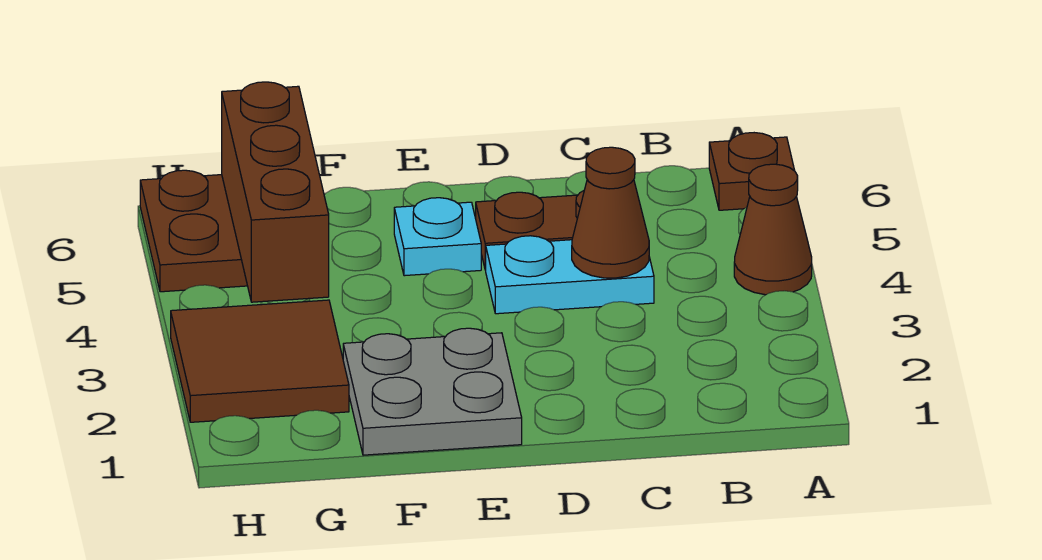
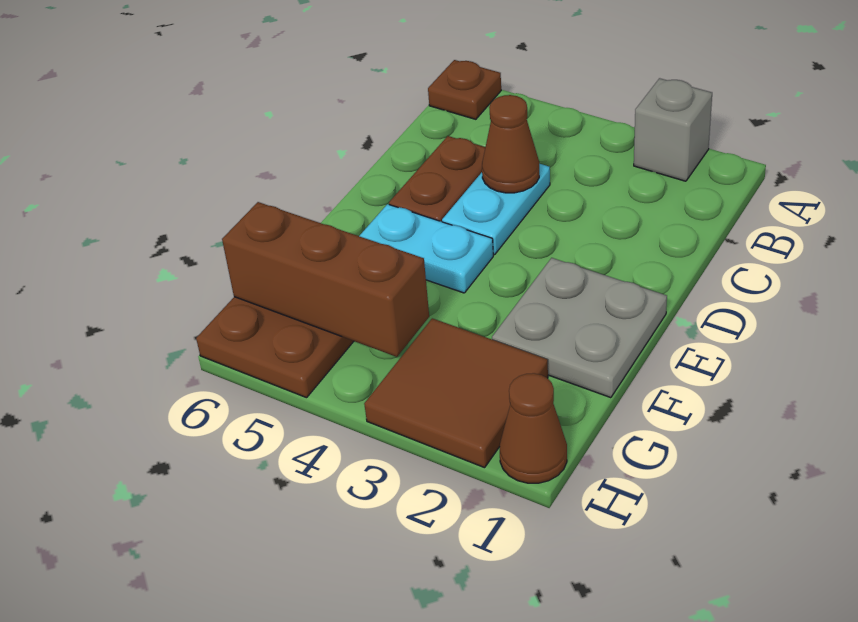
none -> grey 1x1 brick [634,78,712,181]
brown 1x1 cone [734,164,812,295] -> brown 1x1 cone moved to [500,373,567,483]
cyan 1x1 plate [394,198,481,276] -> cyan 1x2 plate [360,204,493,293]

